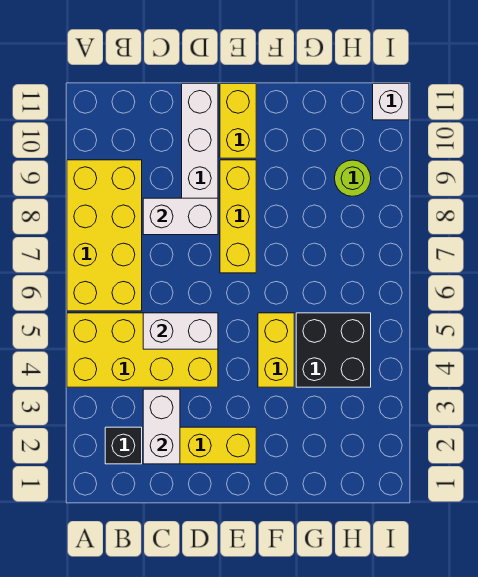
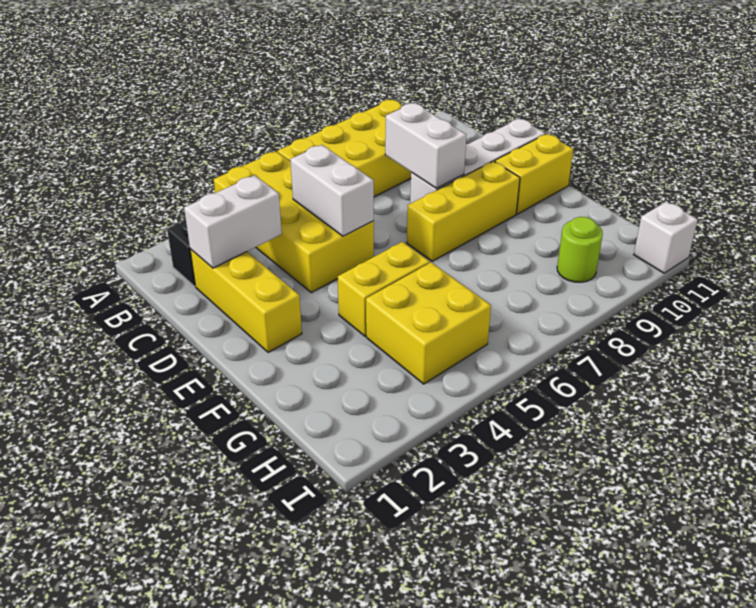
black 2x2 brick [296,313,371,387] -> yellow 2x2 brick [366,262,491,384]

